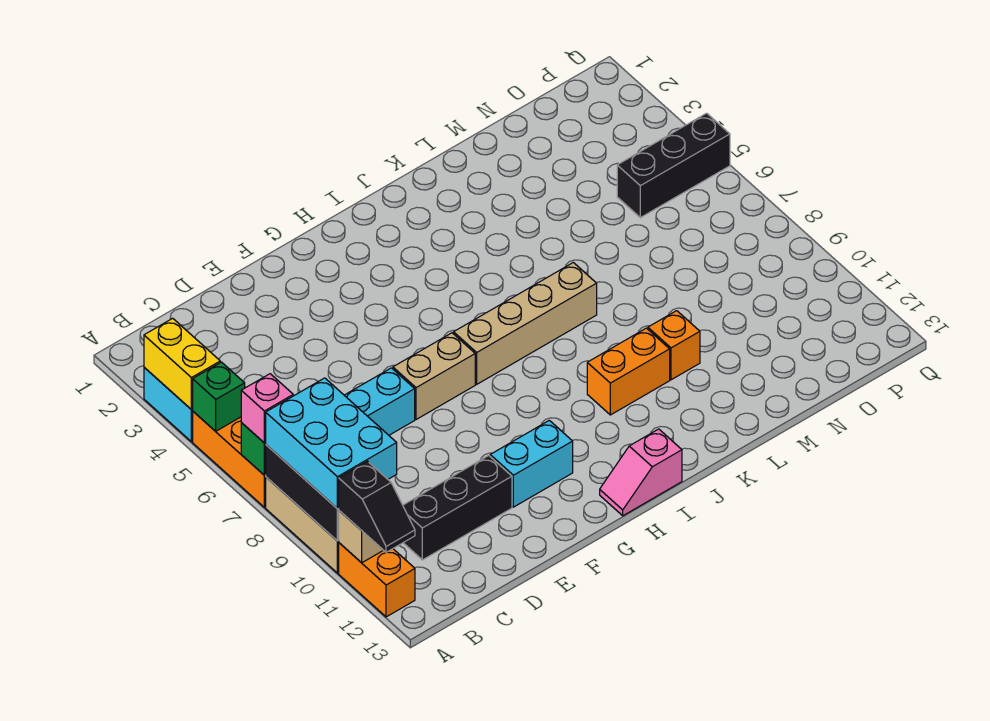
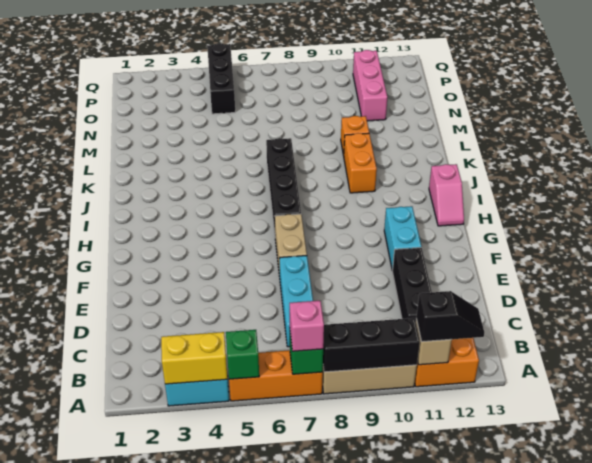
cyan 2x3 brick [265,378,397,509] -> none
tan 1x4 brick [454,262,597,384] -> black 1x4 brick [266,138,301,231]
none -> pink 1x3 brick [353,50,387,121]

